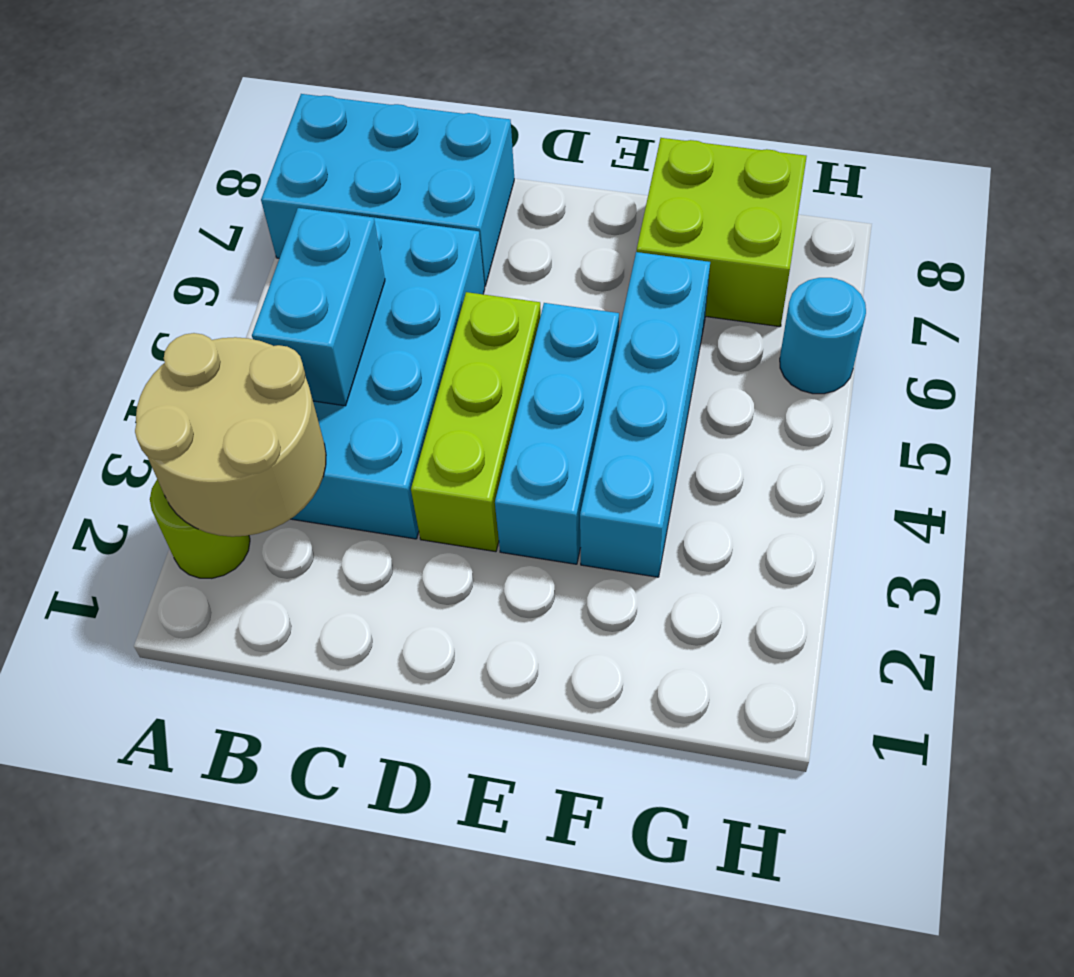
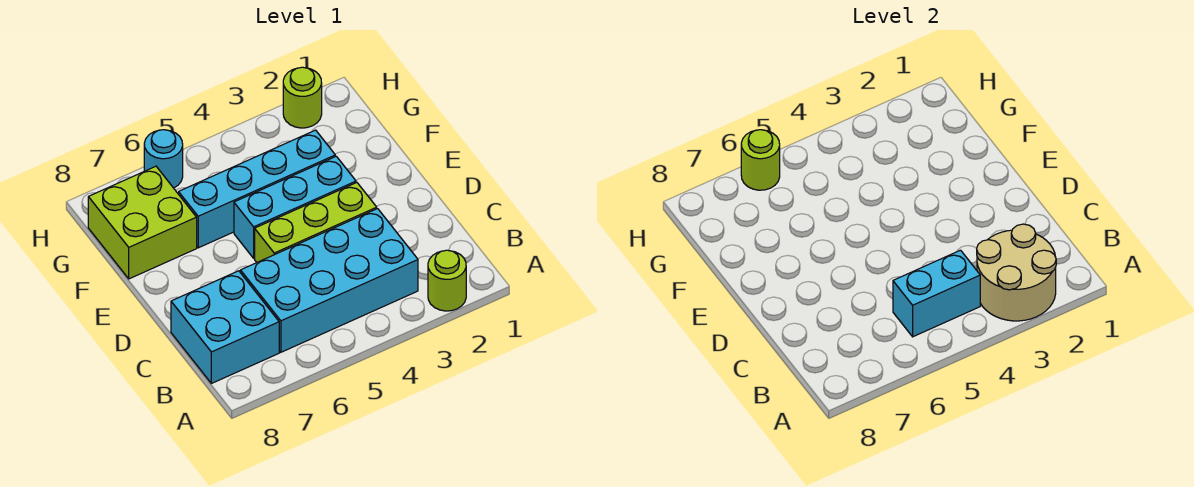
cyan 2x3 brick [261,94,514,286] -> cyan 2x2 brick [171,271,279,383]
none -> lime 1x1 round brick [283,67,322,128]
none -> lime 1x1 round brick [741,130,780,190]

